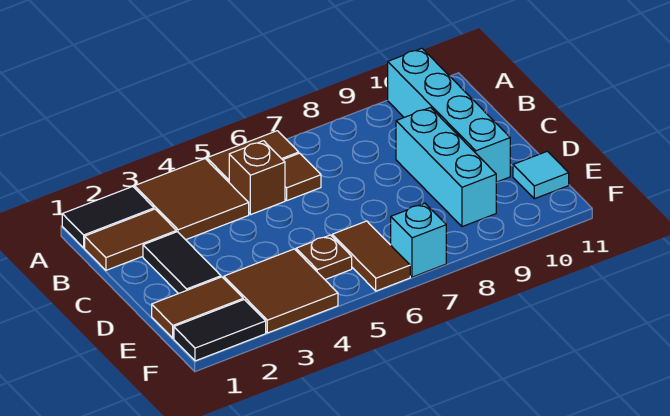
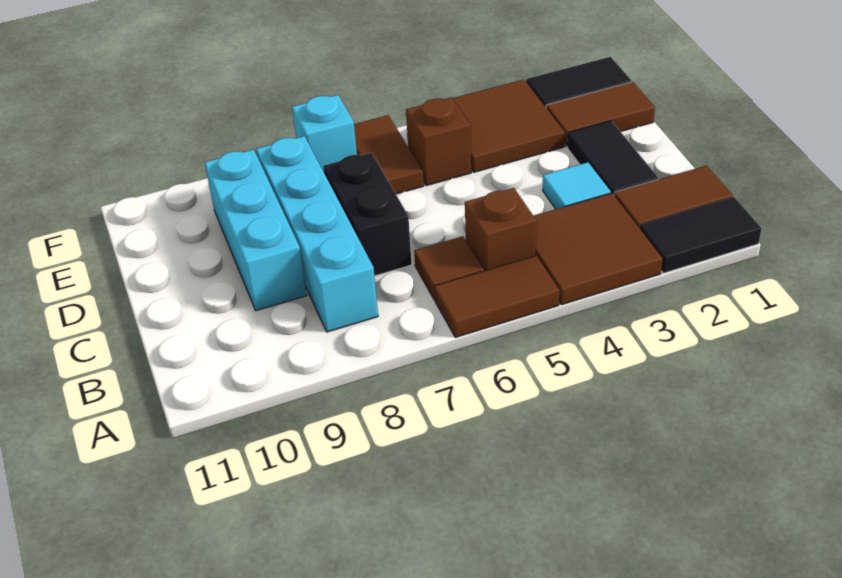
cyan 1x4 brick [388,48,510,182] -> cyan 1x4 brick moved to [256,136,378,332]
none -> black 1x2 brick [323,153,412,276]
brown 1x1 plate [296,235,352,279] -> brown 1x1 brick [406,97,471,186]
cyan 1x1 tile [513,151,569,199] -> cyan 1x1 tile moved to [543,162,611,209]

